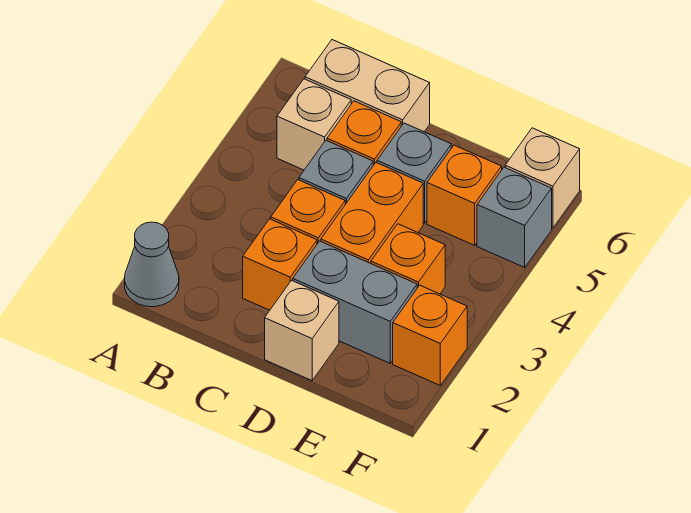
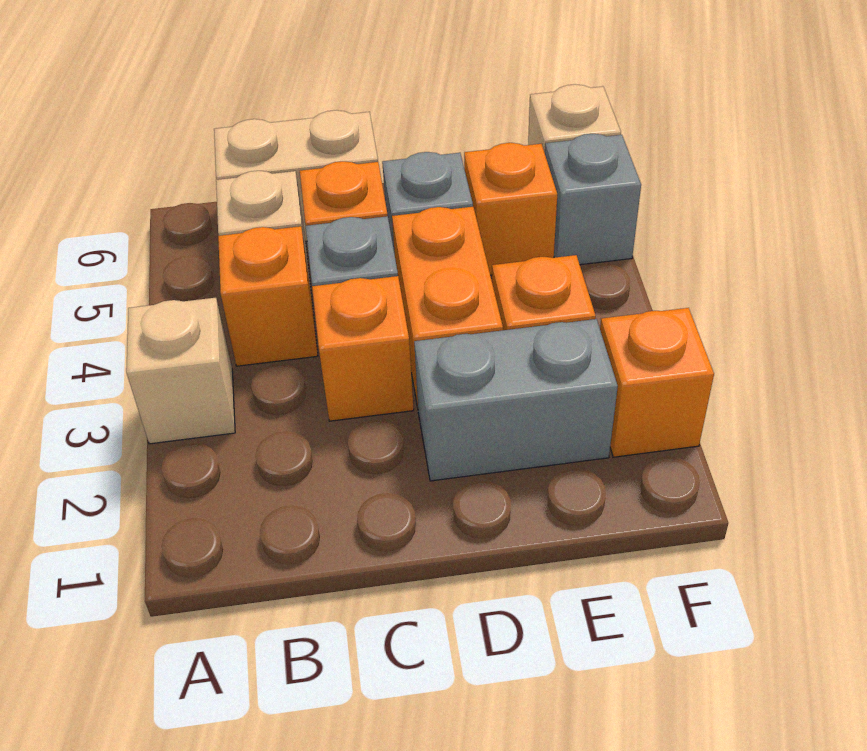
grey 1x1 cone [125,222,179,307] -> none
orange 1x1 brick [243,219,317,310] -> orange 1x1 brick moved to [218,226,318,366]
tan 1x1 brick [265,280,339,381] -> tan 1x1 brick moved to [126,298,235,444]

